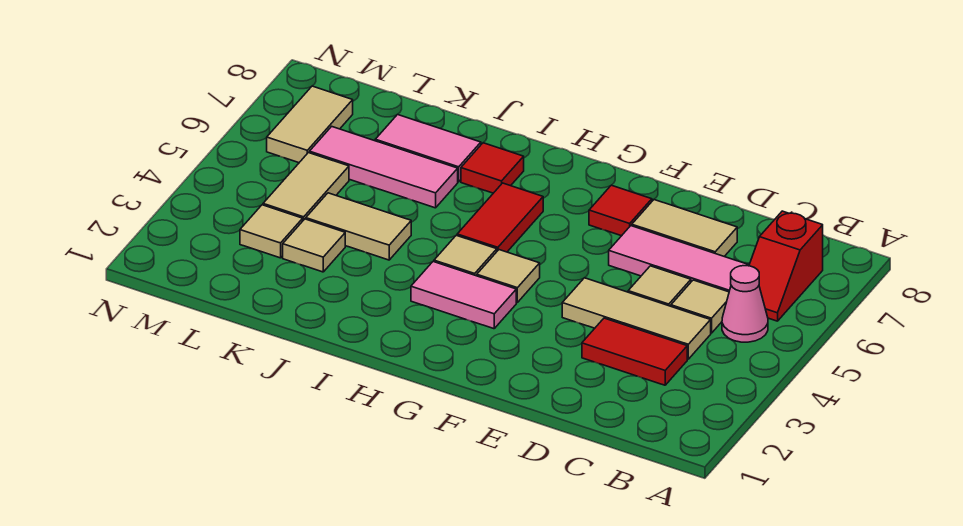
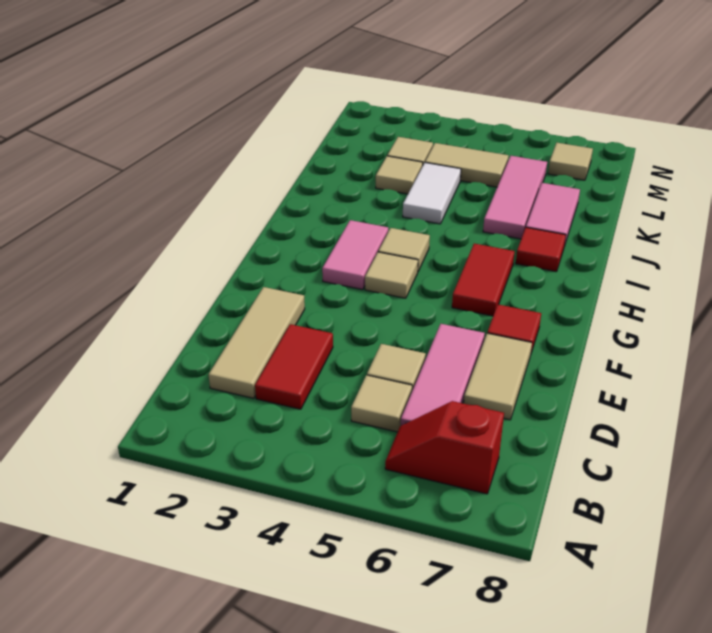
pink 1x1 cone [722,266,768,342] -> none
tan 1x3 tile [562,278,711,359] -> tan 1x3 tile moved to [209,287,305,398]
red 1x2 tile [457,183,543,252] -> red 1x2 tile turned to [452,244,515,316]
tan 1x2 tile [306,193,411,260] -> white 1x2 tile [403,163,461,224]
tan 1x2 tile [267,86,353,163] -> tan 1x1 tile [548,143,593,180]

